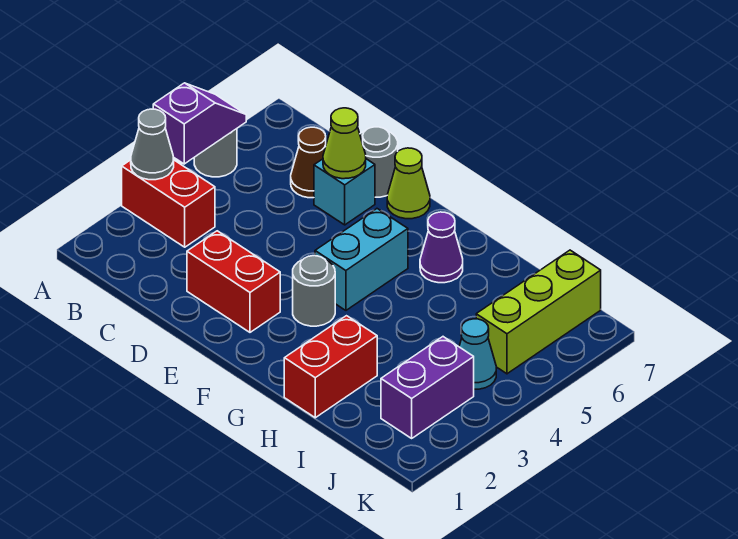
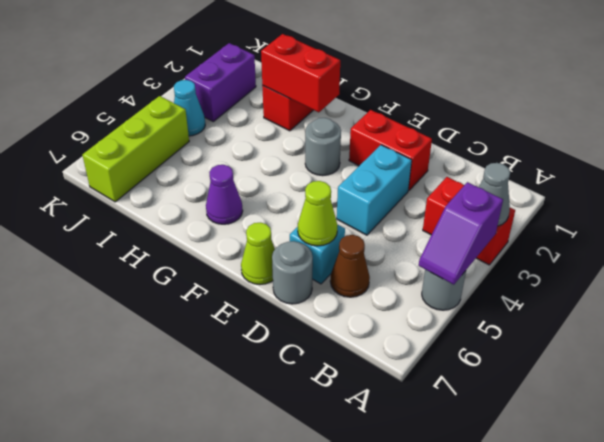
cyan 1x2 brick [315,209,408,310] -> cyan 1x2 brick moved to [337,145,412,235]
none -> red 1x2 brick [261,34,340,112]

